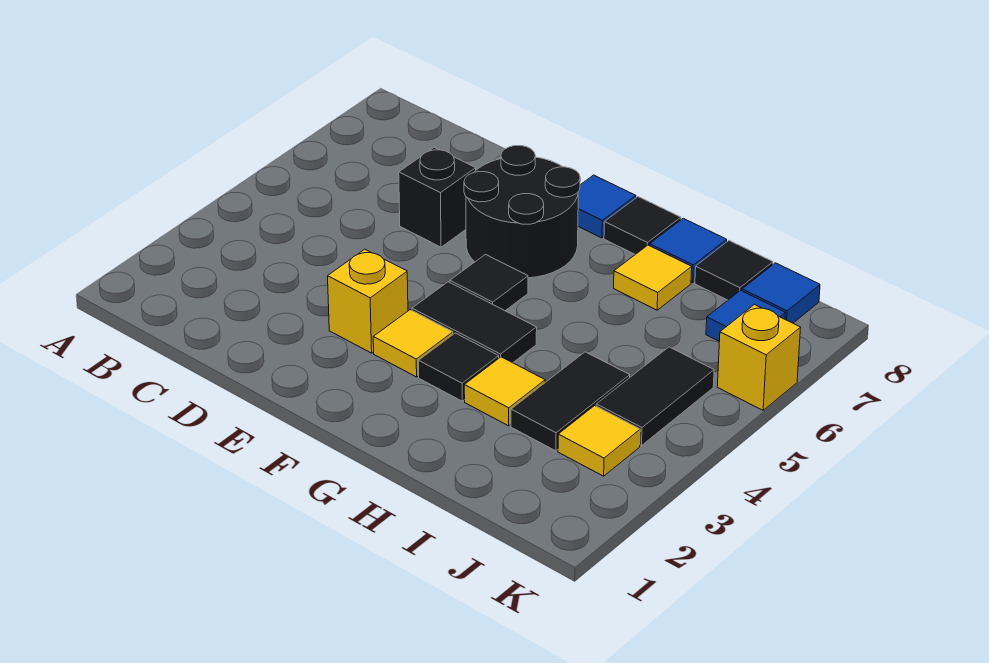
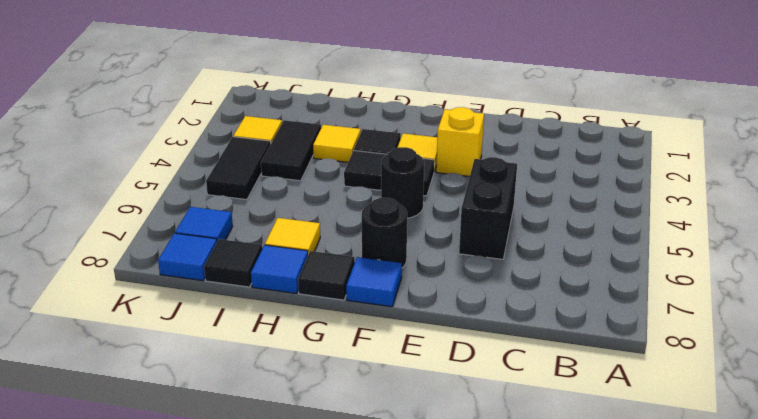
black 1x1 brick [399,147,476,247] -> black 1x2 brick [459,157,517,259]
black 2x2 round brick [464,146,580,278] -> black 1x1 round brick [362,198,407,268]
black 1x1 tile [450,254,528,311] -> black 1x1 round brick [381,147,424,218]
yellow 1x1 brick [717,305,801,410] -> none

